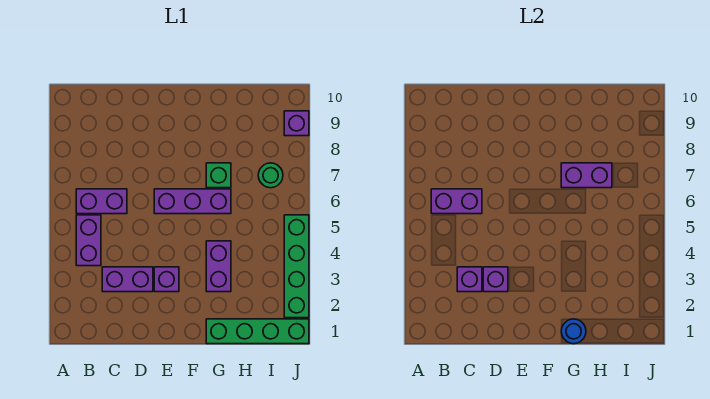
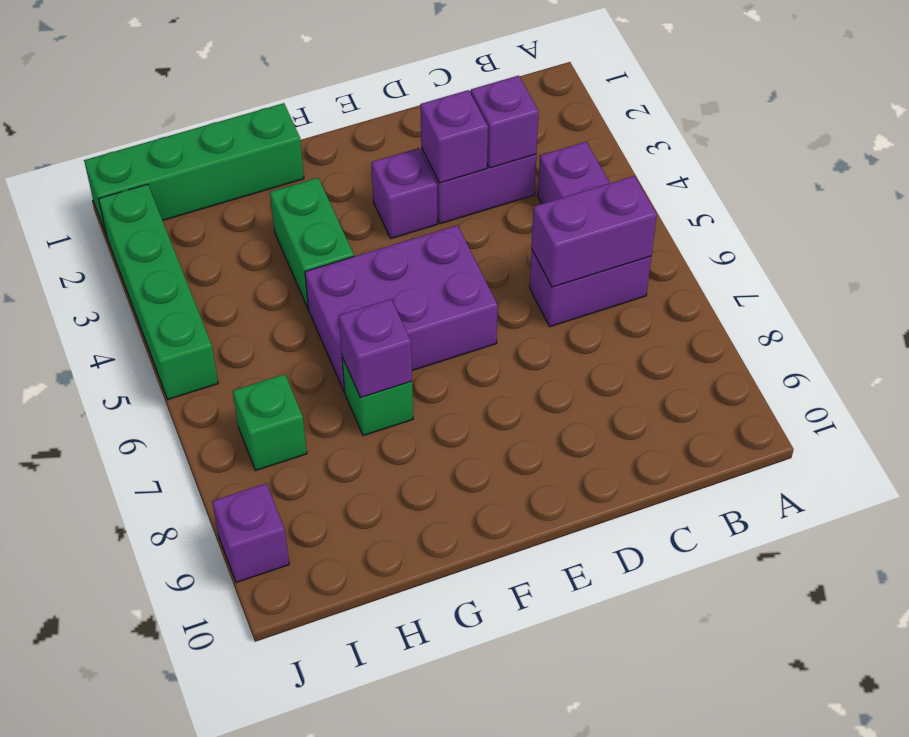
purple 1x3 brick [154,189,231,214] -> purple 2x3 brick [305,225,498,392]
blue 1x1 round brick [561,319,586,344] -> none
purple 1x2 brick [206,241,231,292] -> green 1x2 brick [270,178,354,308]
purple 1x2 brick [561,163,612,188] -> purple 1x1 brick [339,299,412,398]
green 1x1 round brick [258,163,283,188] -> green 1x1 brick [233,374,307,470]

